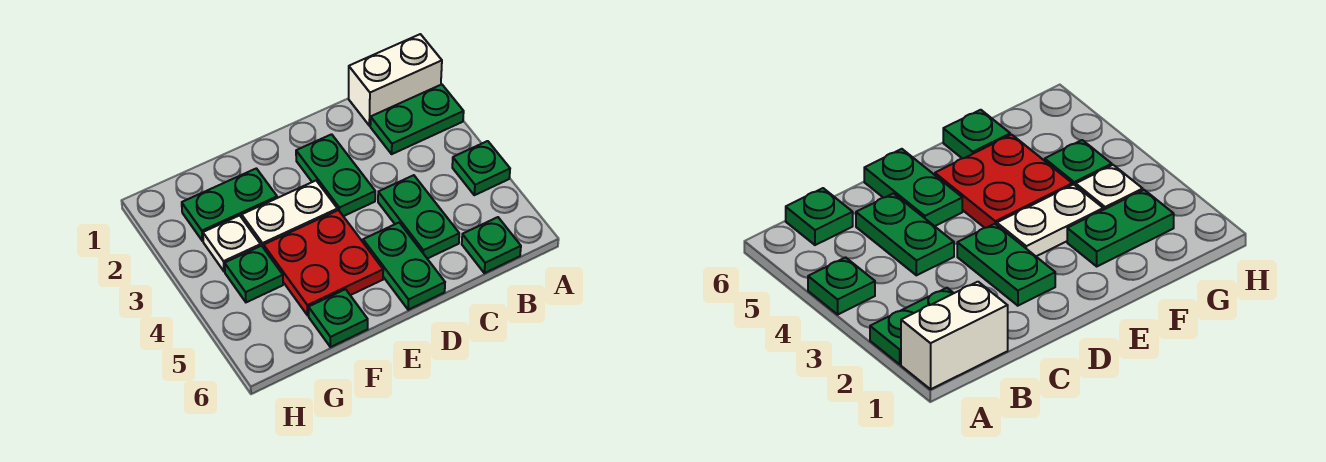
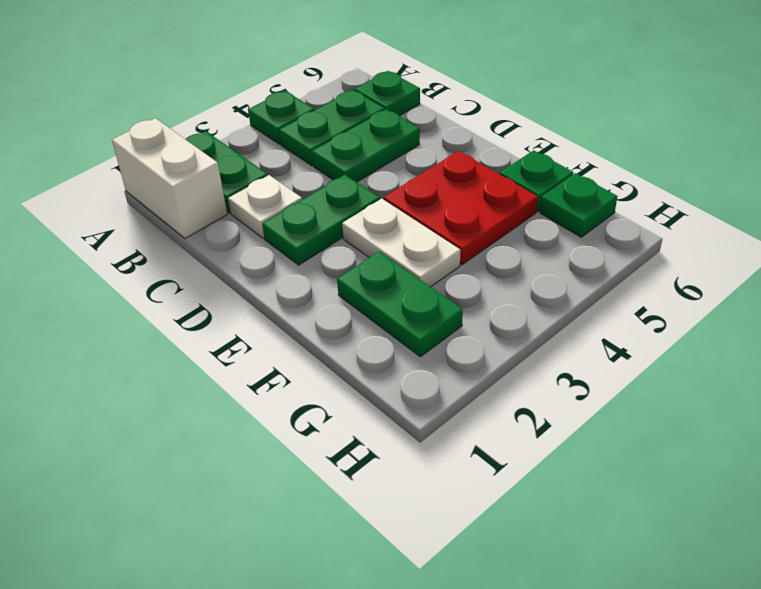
green 1x2 plate [363,223,445,310] -> green 1x2 plate moved to [279,90,385,166]
white 1x1 plate [203,215,261,272] -> white 1x1 plate moved to [228,175,302,238]
green 1x1 plate [225,246,283,302] -> green 1x1 plate moved to [540,173,618,237]

